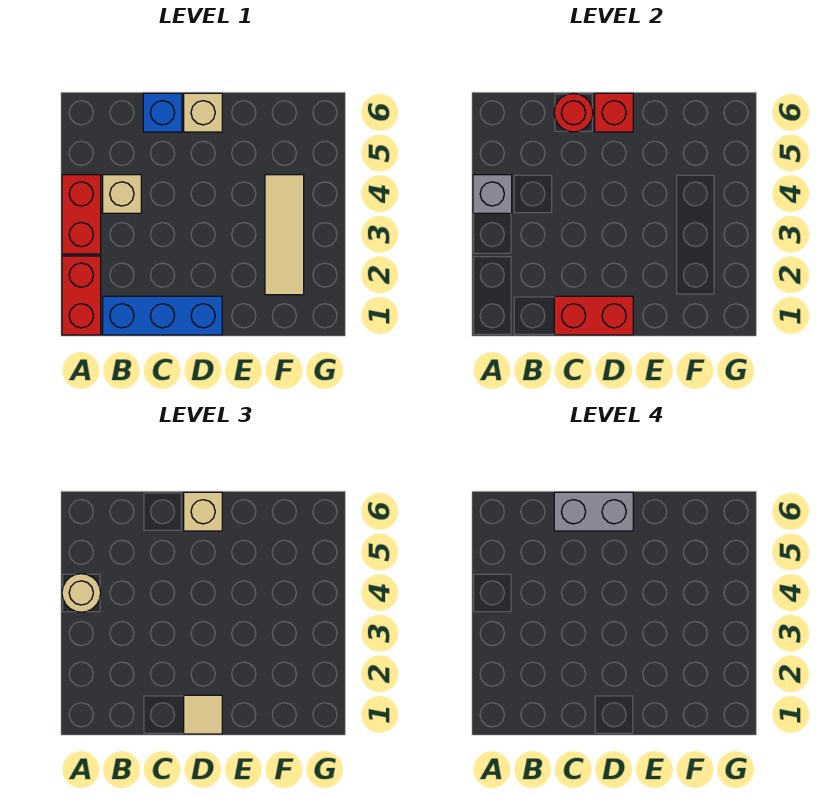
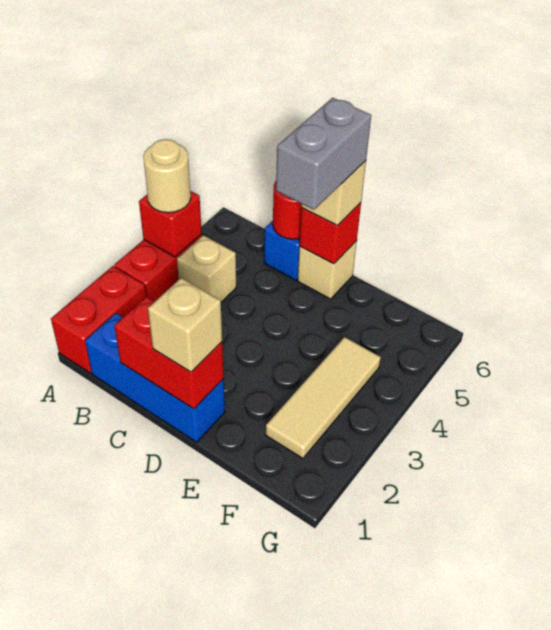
grey 1x1 brick [473,175,512,213] -> red 1x1 brick [139,191,202,257]
grey 1x2 brick [554,492,633,531] -> grey 1x2 brick turned to [276,98,371,210]
tan 1x1 tile [184,695,222,734] -> tan 1x1 brick [148,278,222,372]

